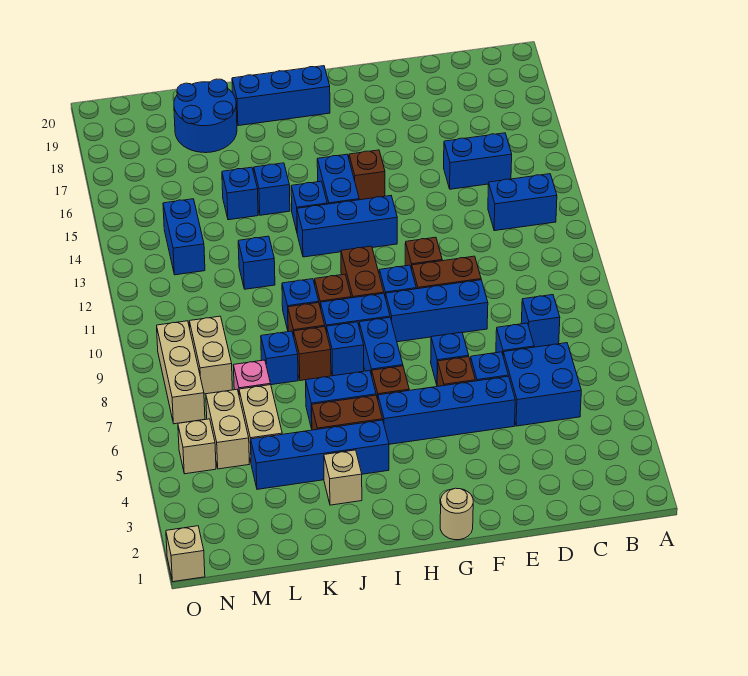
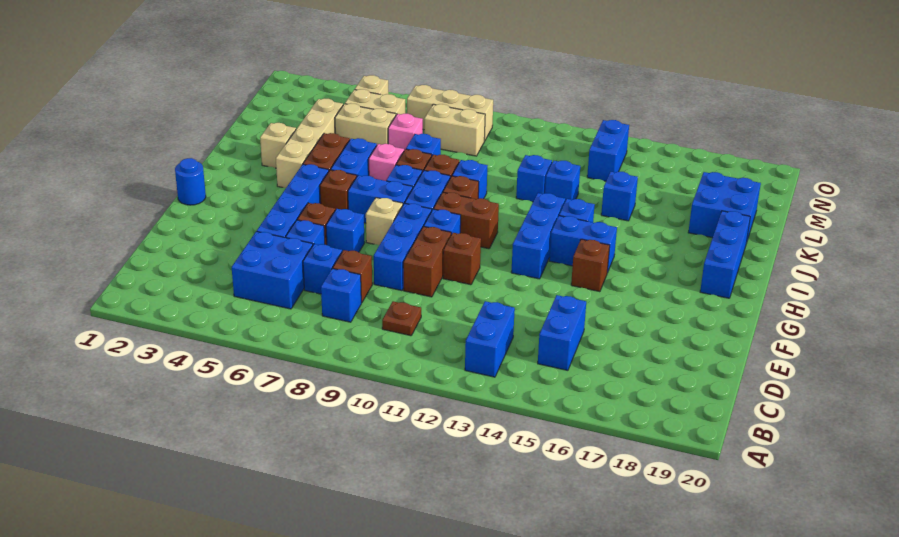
none -> brown 1x1 plate [382,301,421,336]
none -> brown 1x1 brick [333,250,372,303]
tan 1x1 round brick [440,488,473,540] -> blue 1x1 round brick [175,158,206,205]
blue 1x4 brick [251,420,389,489] -> tan 1x4 brick [276,98,343,188]
none -> pink 1x1 brick [369,144,404,181]
blue 1x1 brick [254,163,290,215] -> blue 1x1 brick moved to [545,161,580,201]
blue 2x2 round brick [174,79,237,153] -> blue 2x2 brick [688,172,761,240]
blue 1x2 brick [163,199,205,275] -> blue 1x2 brick turned to [587,120,629,181]
tan 1x1 brick [166,526,205,582] -> tan 1x1 brick moved to [366,198,403,245]

